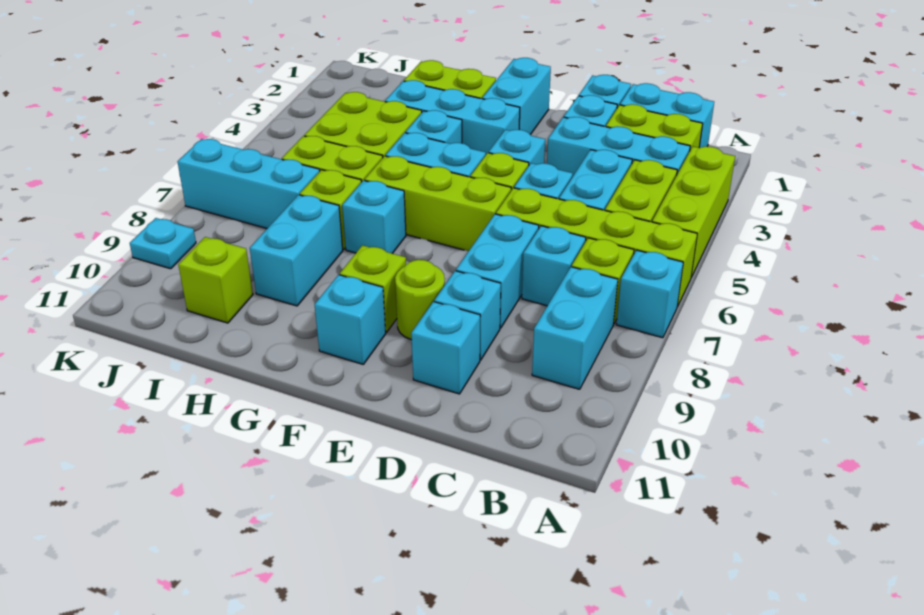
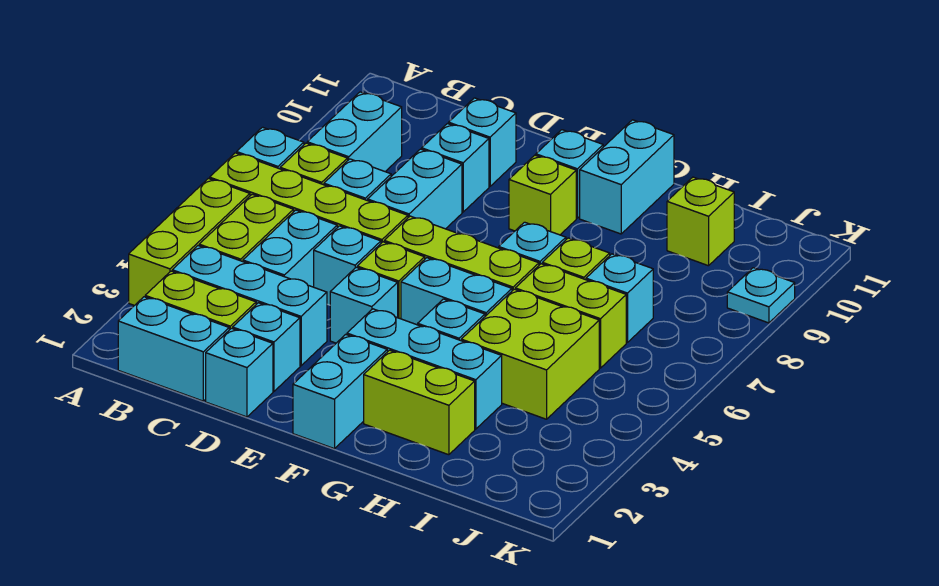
lime 1x1 round brick [395,260,445,340] -> none
cyan 1x2 brick [250,195,343,306] -> cyan 1x2 brick moved to [580,120,674,234]
cyan 1x3 brick [178,139,320,228] -> cyan 1x1 brick [586,254,653,342]

